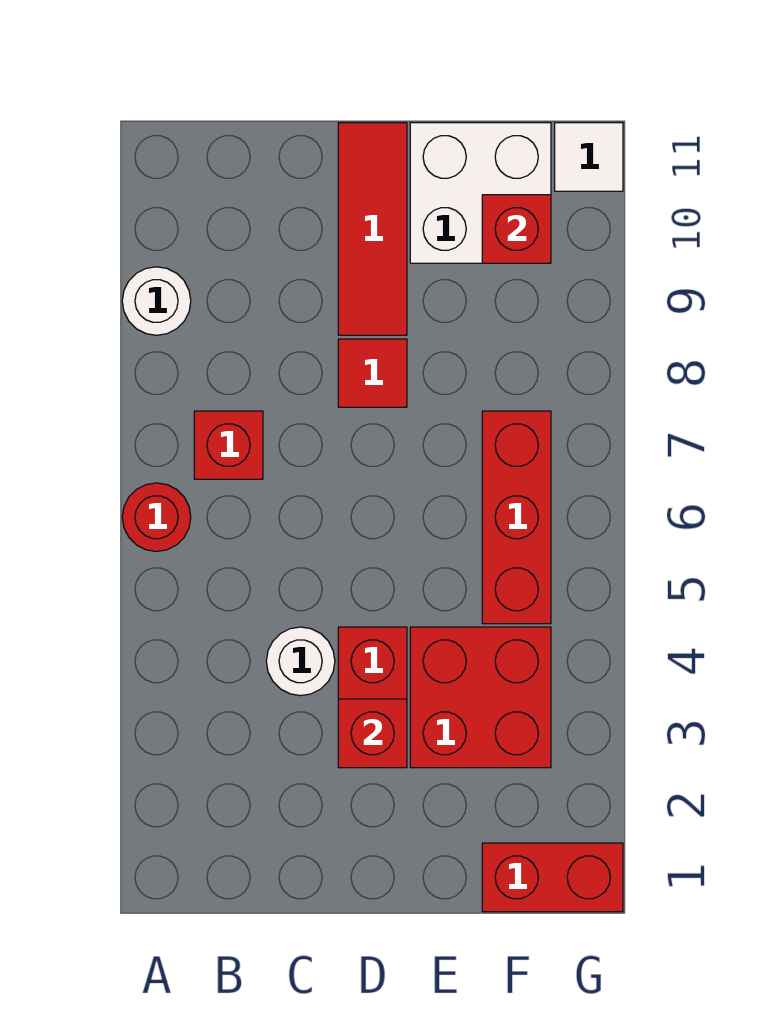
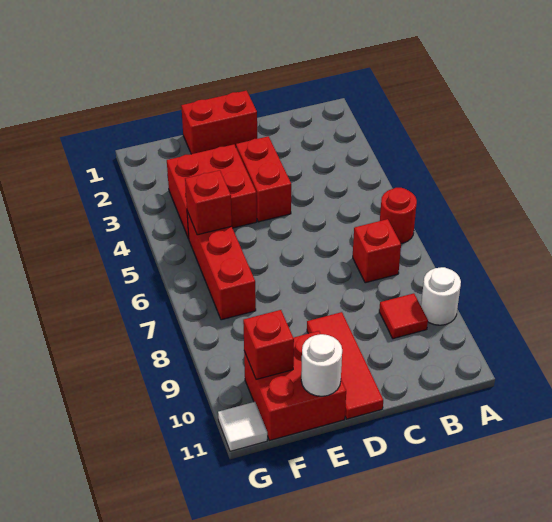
white 1x1 round brick [266,627,335,696] -> white 1x1 round brick moved to [301,334,342,396]
red 1x1 brick [338,699,407,768] -> red 1x1 brick moved to [185,170,232,235]
red 1x1 tile [338,339,407,407] -> red 1x1 tile moved to [379,293,428,339]
white 2x2 brick [410,123,551,263] -> red 2x2 brick [244,331,346,441]
red 1x2 brick [482,843,623,912] -> red 1x2 brick moved to [181,91,257,154]

